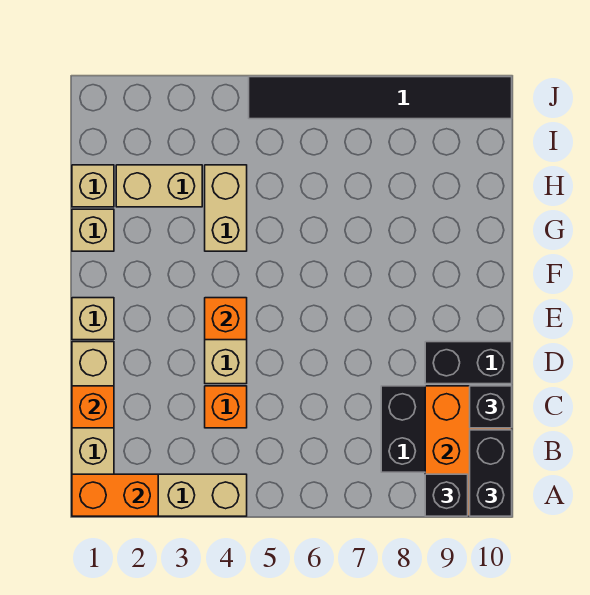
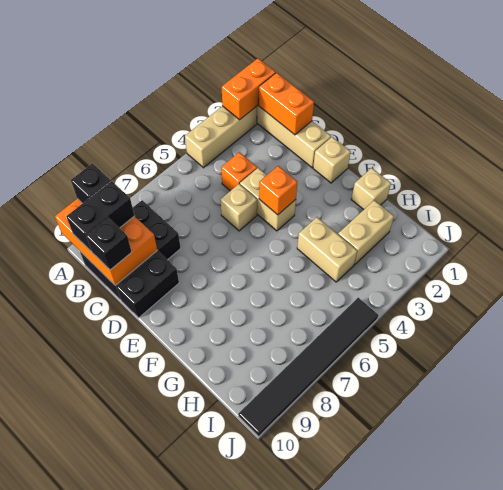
black 1x2 brick [470,430,512,516] -> black 1x2 brick turned to [66,181,134,251]
orange 1x1 brick [72,386,114,428] -> orange 1x2 brick [259,73,314,135]
tan 1x1 brick [72,165,114,207] -> tan 1x1 brick moved to [221,184,257,231]

